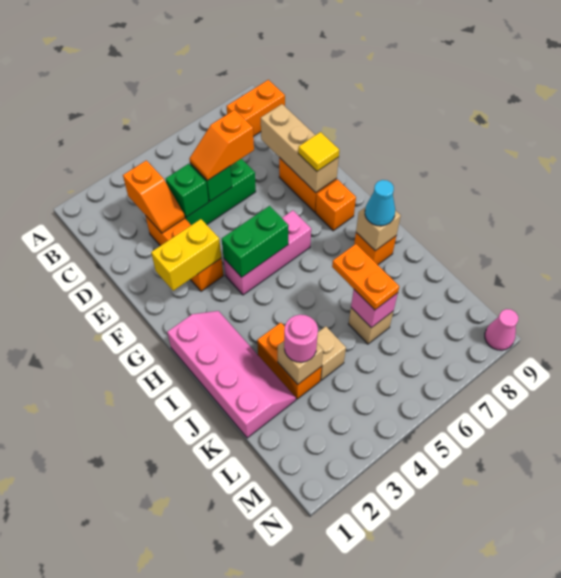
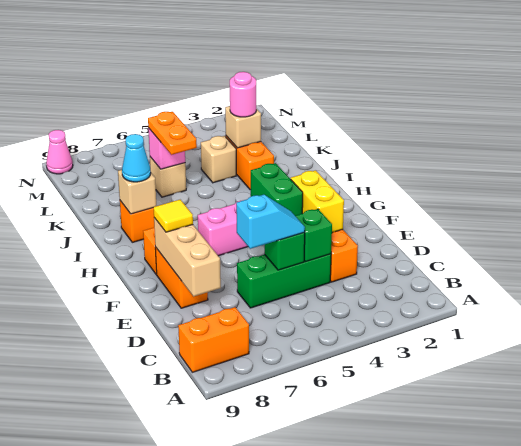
orange 1x2 slope [123,160,185,233] -> none
orange 1x2 slope [189,110,254,181] -> cyan 1x2 slope [236,195,305,249]
yellow 1x2 brick [151,219,221,291] -> yellow 1x2 brick turned to [291,170,344,232]
green 1x2 brick [222,206,289,277] -> green 1x2 brick turned to [251,163,303,216]
pink 2x4 slope [167,311,296,438] -> none

